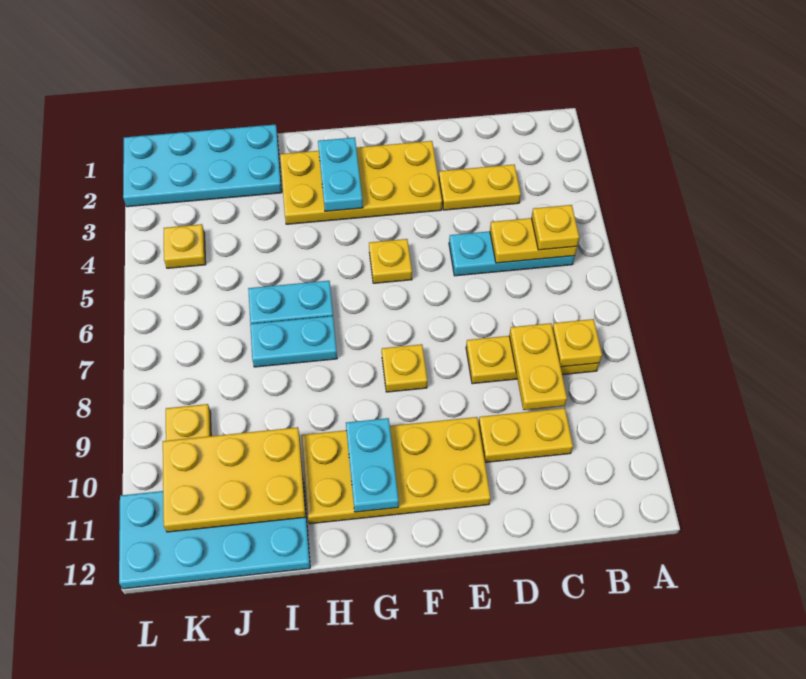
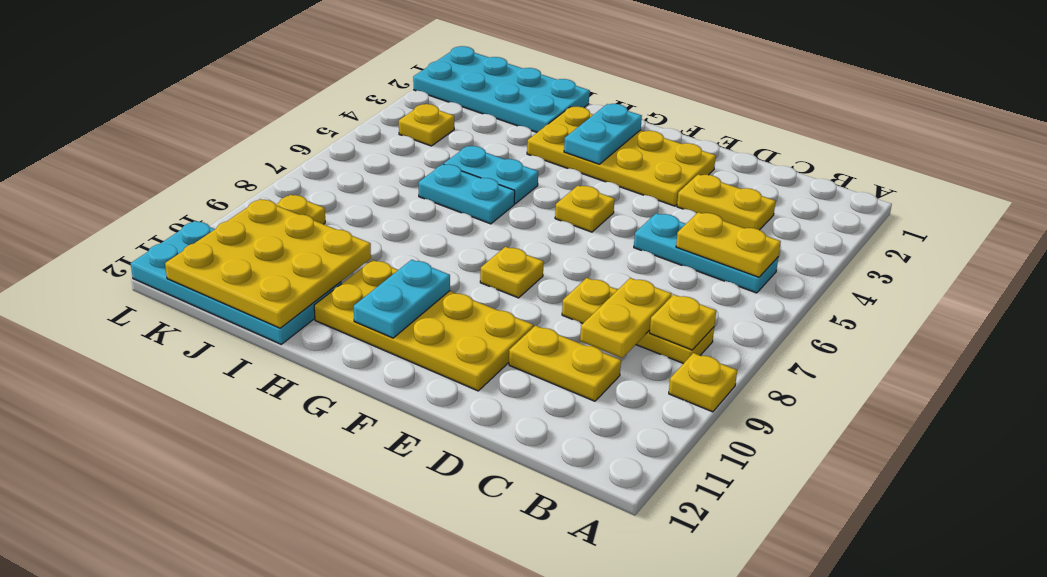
yellow 1x1 plate [532,205,579,250] -> yellow 1x1 plate moved to [669,353,737,412]
cyan 1x2 plate [250,316,337,367] -> cyan 1x2 plate moved to [444,146,538,204]
yellow 2x3 plate [163,427,306,532] -> yellow 3x3 plate [165,199,371,328]

